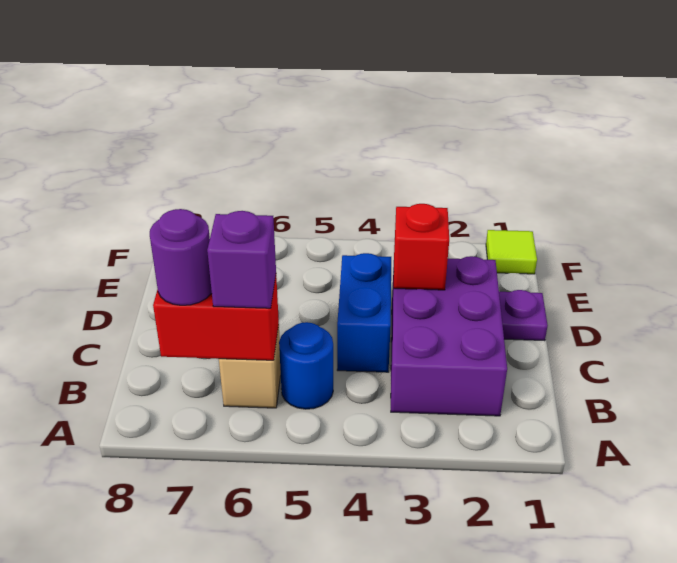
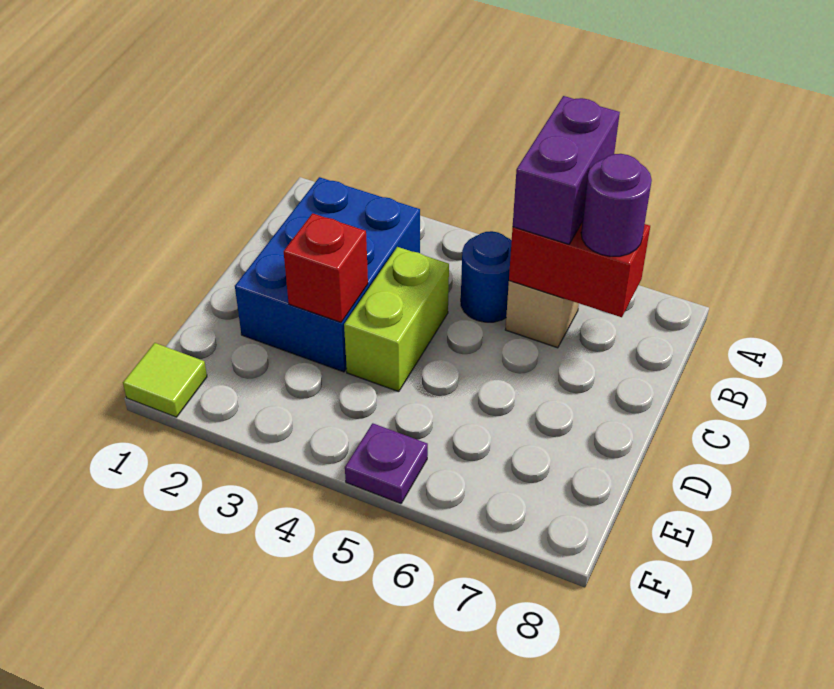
purple 2x3 brick [391,256,507,416] -> blue 2x3 brick [235,177,420,372]
purple 1x1 brick [207,211,276,308] -> purple 1x2 brick [513,96,620,244]
blue 1x2 brick [337,253,391,372] -> lime 1x2 brick [344,247,449,392]
purple 1x1 plate [499,290,548,341] -> purple 1x1 plate moved to [345,423,428,504]

